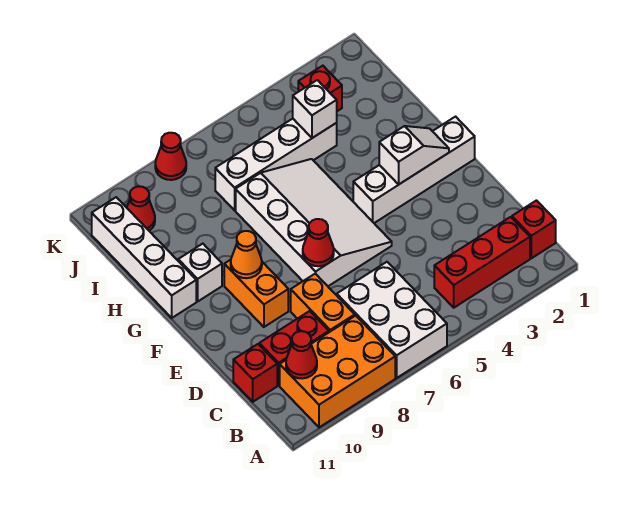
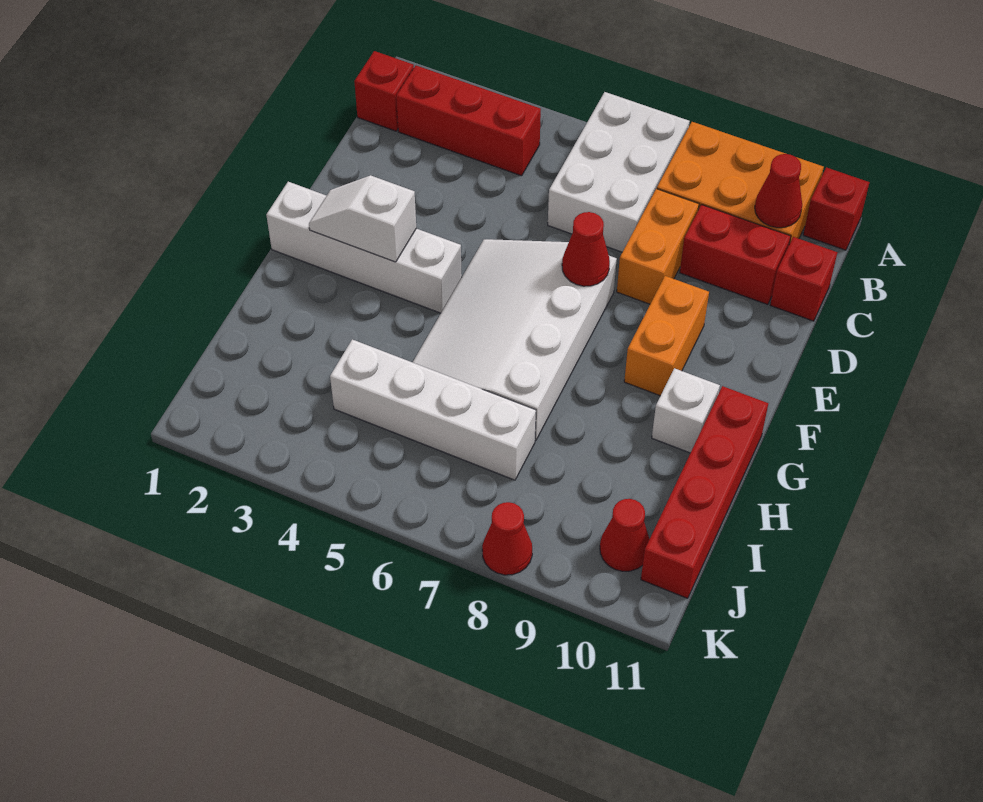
orange 1x1 cone [231,231,262,278] -> none
white 1x4 brick [92,197,196,318] -> red 1x4 brick [641,386,768,598]
white 1x1 brick [293,80,337,138] -> none
red 1x1 brick [298,66,342,111] -> red 1x1 brick moved to [803,167,869,250]

